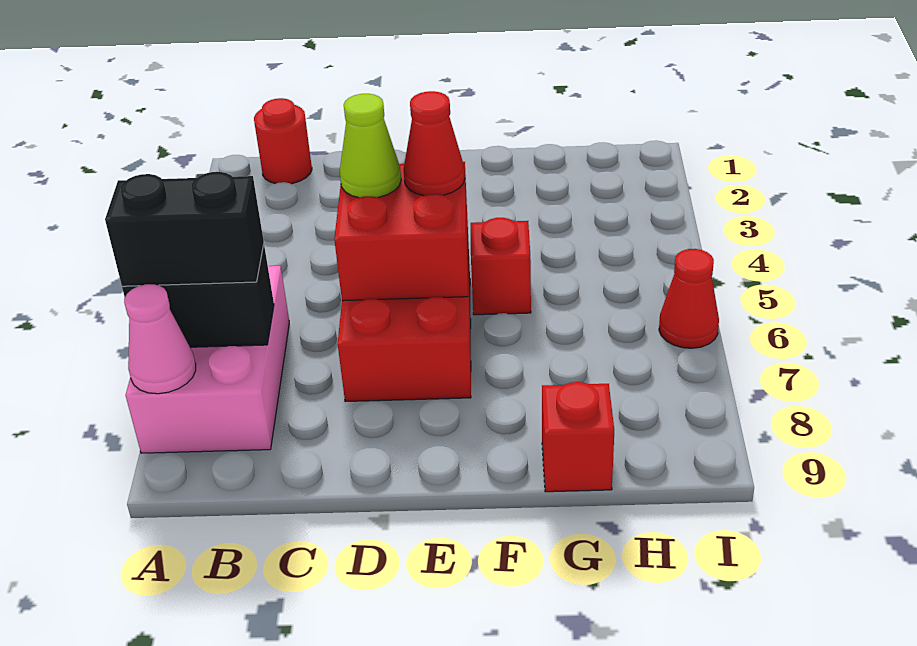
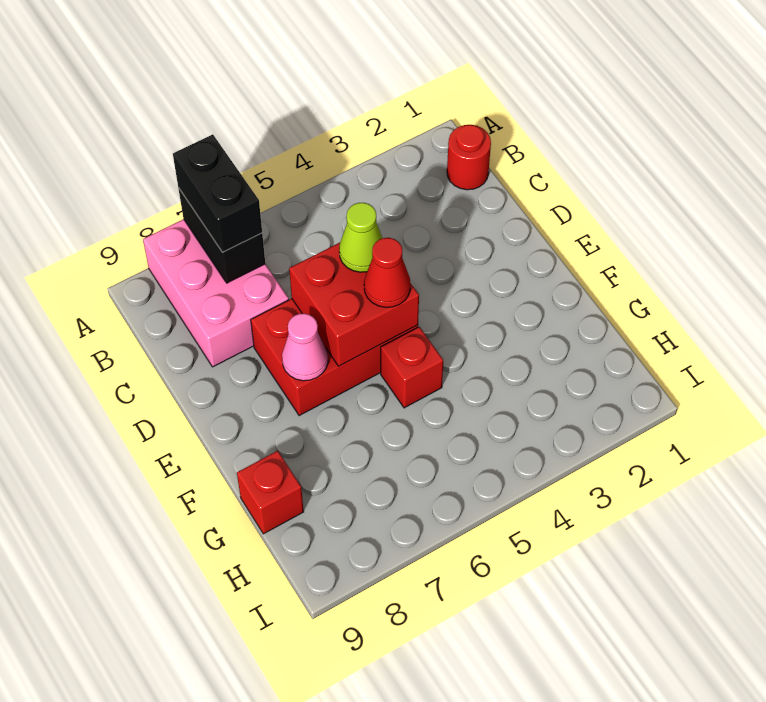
pink 2x3 brick [126,266,289,453] -> pink 2x3 brick turned to [143,219,289,367]
pink 1x1 cone [124,284,196,394] -> pink 1x1 cone moved to [282,314,328,381]
red 1x1 cone [659,249,719,348] -> none

